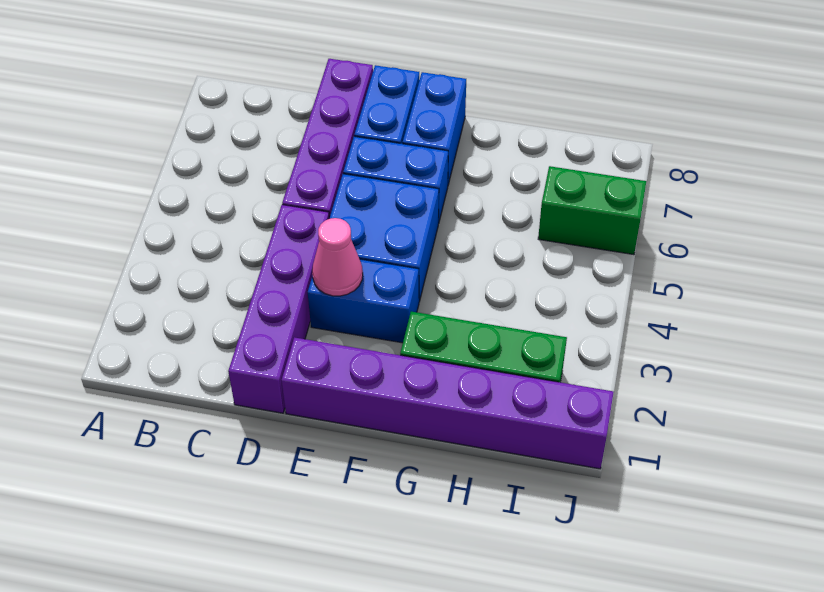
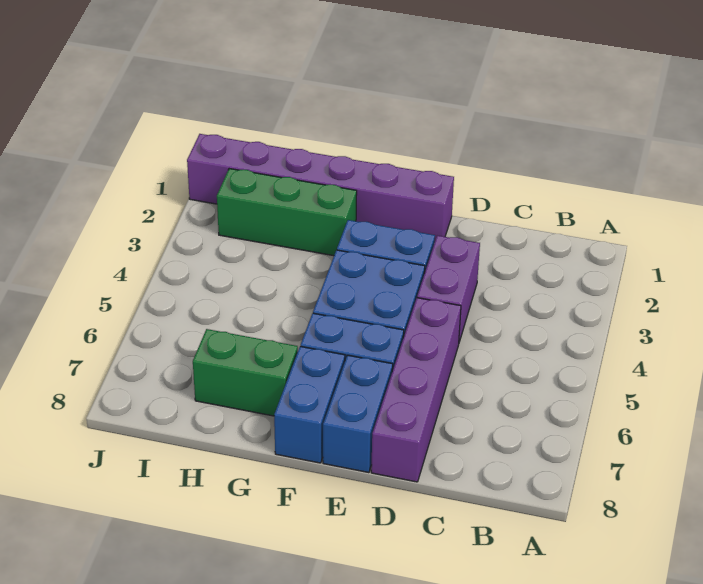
purple 1x4 brick [228,205,329,413] -> purple 1x2 brick [417,236,480,342]
pink 1x1 cone [312,218,363,296] -> none
green 1x2 brick [538,166,647,255] -> green 1x2 brick moved to [193,329,298,416]

